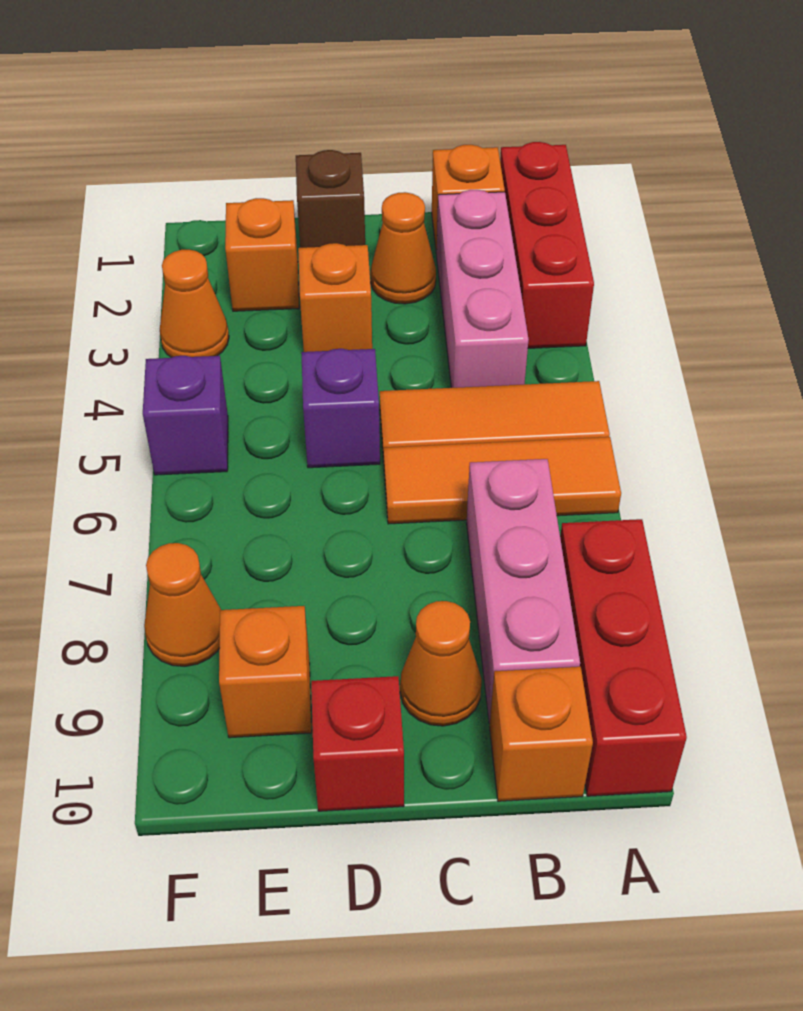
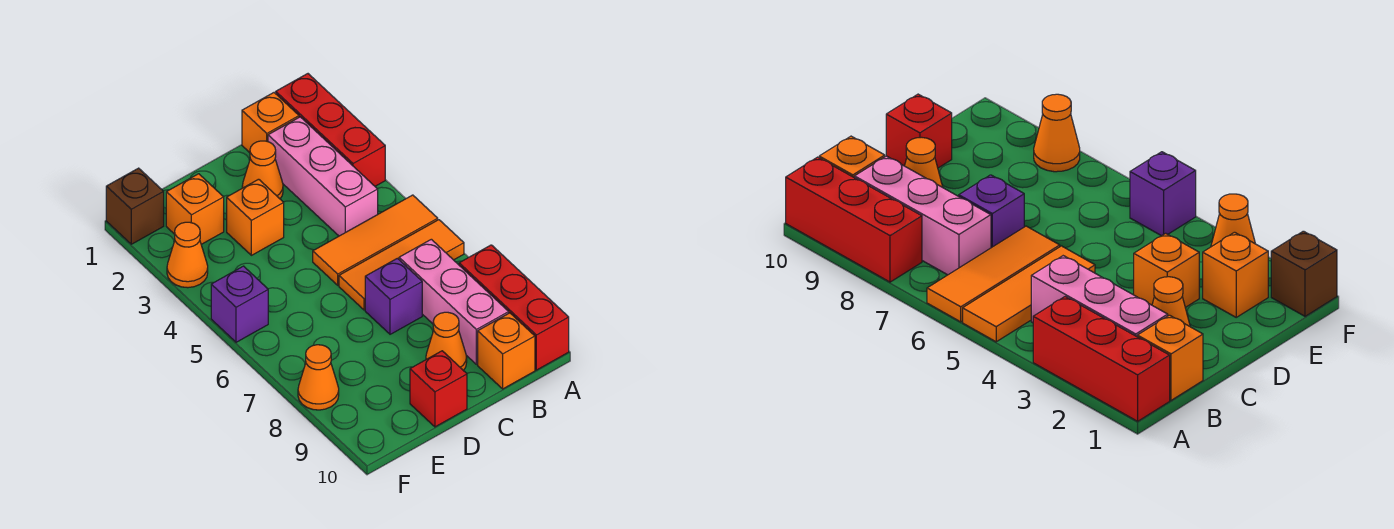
brown 1x1 brick [296,150,365,248] -> brown 1x1 brick moved to [106,168,164,244]
purple 1x1 brick [301,349,380,468] -> purple 1x1 brick moved to [365,258,422,334]
orange 1x1 brick [219,606,312,738] -> none

